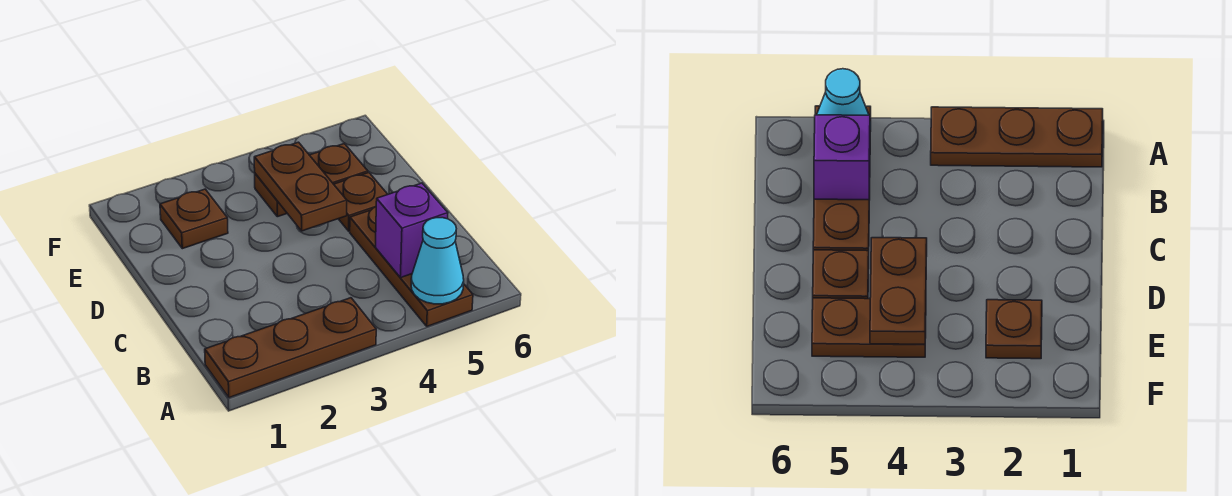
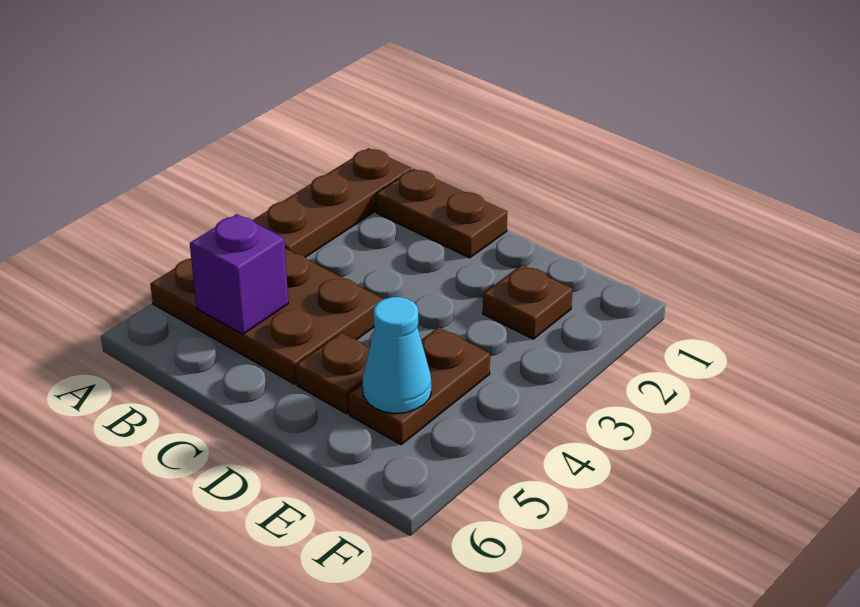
brown 1x3 plate [350,207,473,326] -> brown 2x3 plate [150,249,383,384]
cyan 1x1 cone [411,218,464,304] -> cyan 1x1 cone moved to [362,297,431,413]
brown 1x2 plate [254,142,347,231] -> brown 1x2 plate moved to [376,169,507,258]

